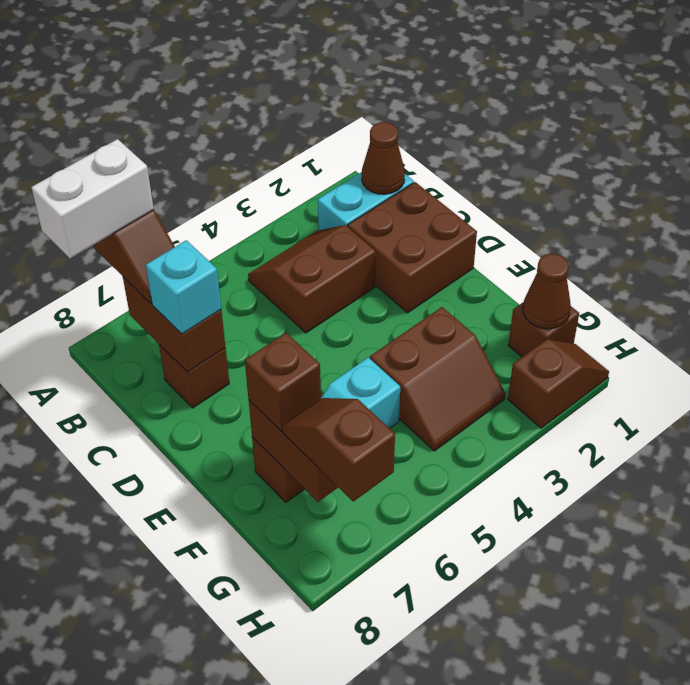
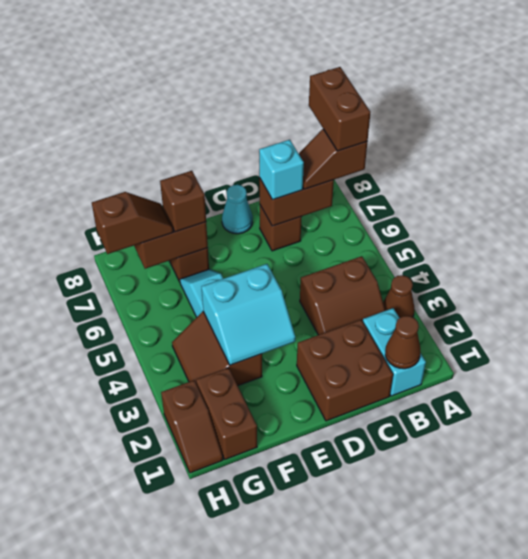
white 1x2 brick [31,139,154,258] -> brown 1x2 brick [309,67,370,151]
brown 2x2 slope [248,225,376,333] -> brown 2x2 slope turned to [300,256,385,335]
none -> cyan 1x1 cone [222,185,253,234]
none -> cyan 2x2 slope [202,264,295,365]
brown 1x1 brick [508,302,579,357] -> brown 1x2 brick [196,368,257,459]
brown 1x1 cone [523,254,571,329] -> brown 1x1 cone moved to [383,275,414,318]

